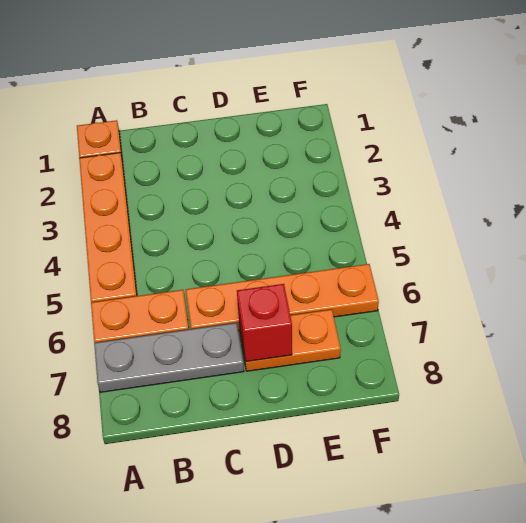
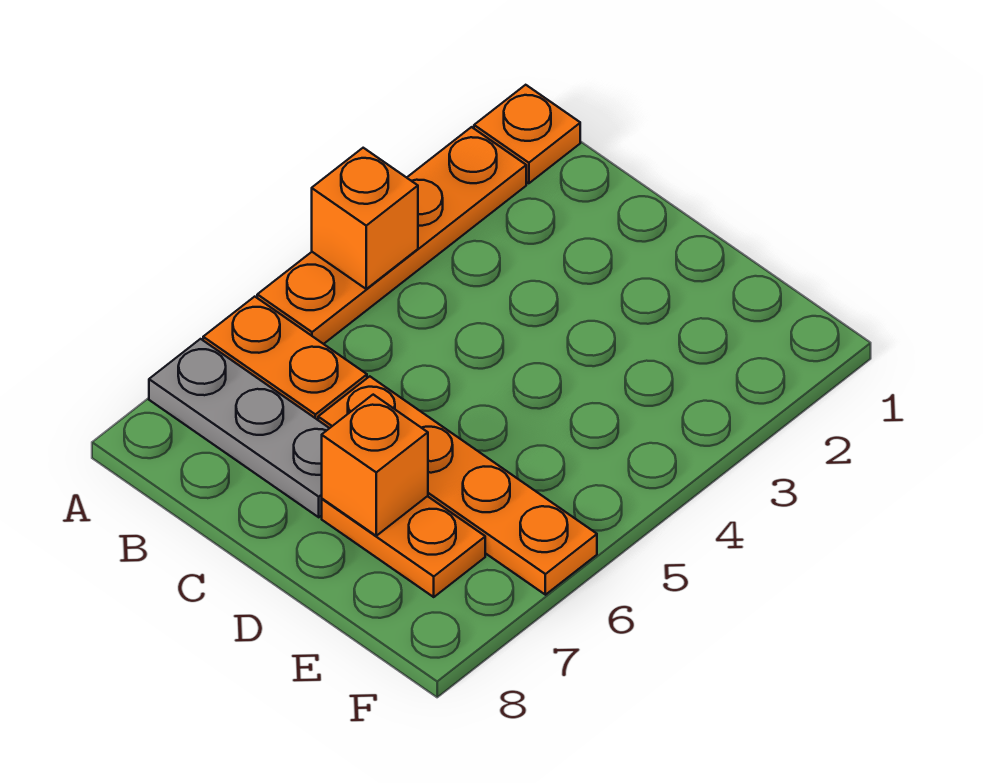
none -> orange 1x1 brick [312,148,418,289]
red 1x1 brick [237,284,292,362] -> orange 1x1 brick [322,395,428,536]

